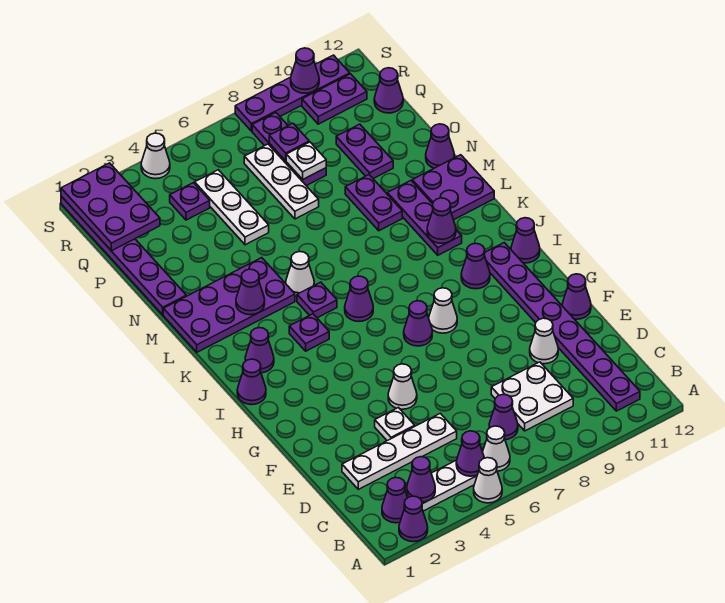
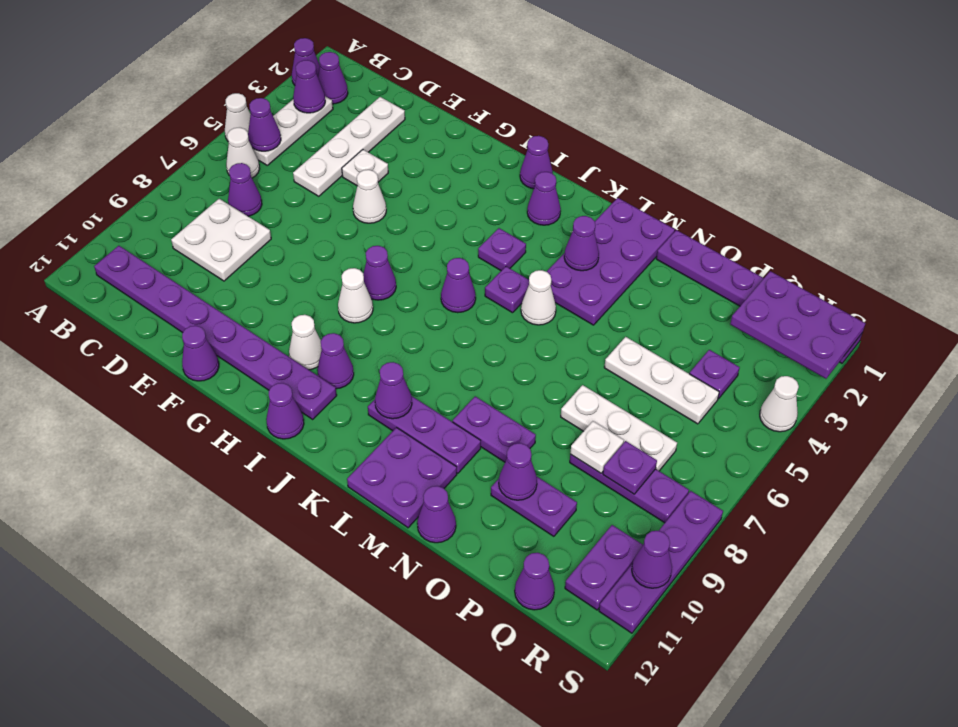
white 1x1 cone [530,318,558,364] -> white 1x1 cone moved to [289,315,322,370]
none -> purple 1x1 cone [499,443,537,500]

